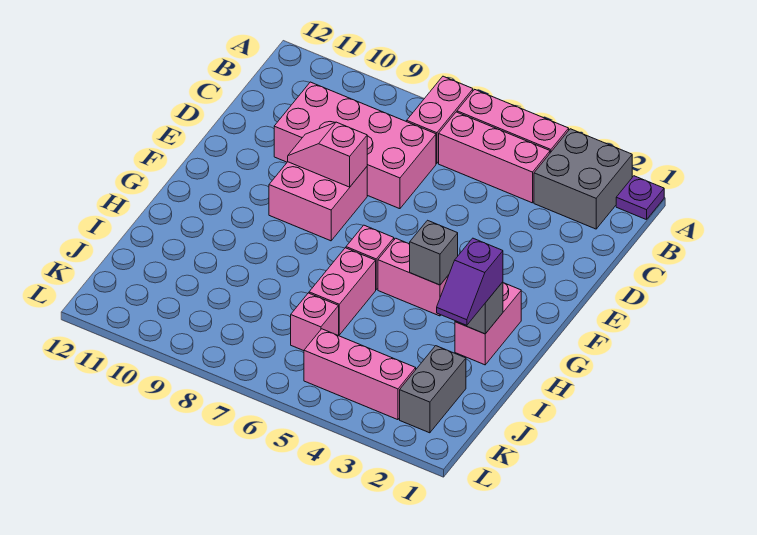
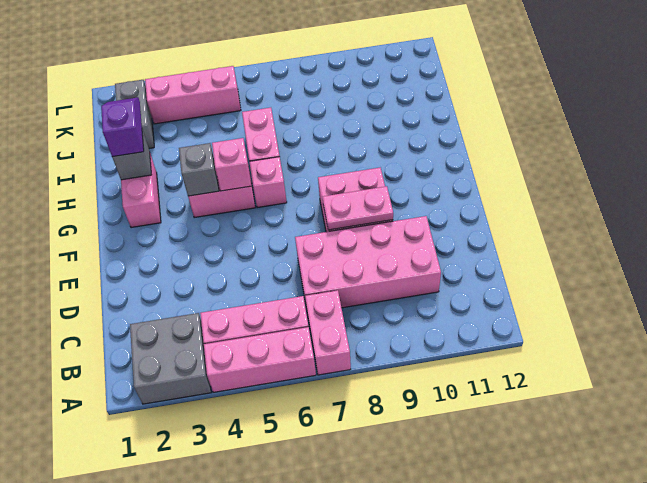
purple 1x1 plate [616,176,664,220] -> none
pink 1x2 slope [288,122,367,187] -> pink 1x2 plate [323,186,393,230]
pink 1x1 brick [291,293,339,351] -> pink 1x1 brick moved to [212,138,251,191]

